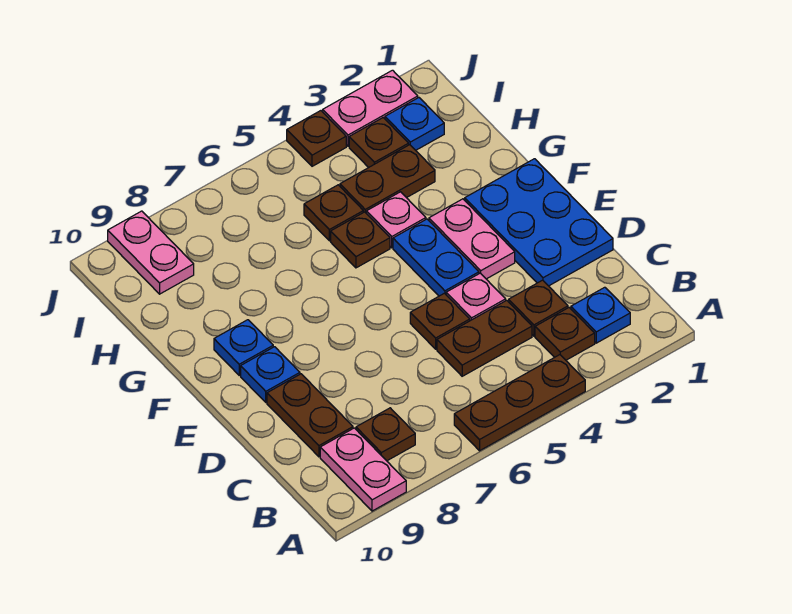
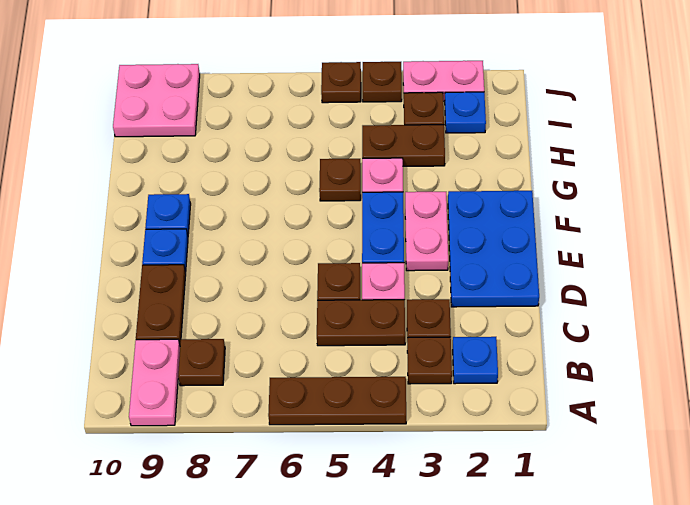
brown 1x1 plate [304,185,363,241] -> brown 1x1 plate moved to [321,62,361,103]
pink 1x2 plate [108,211,194,294] -> pink 2x2 plate [113,64,200,137]

